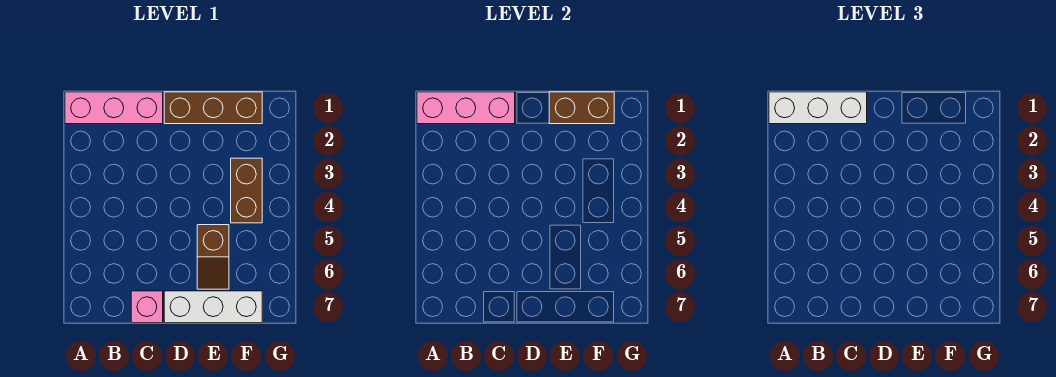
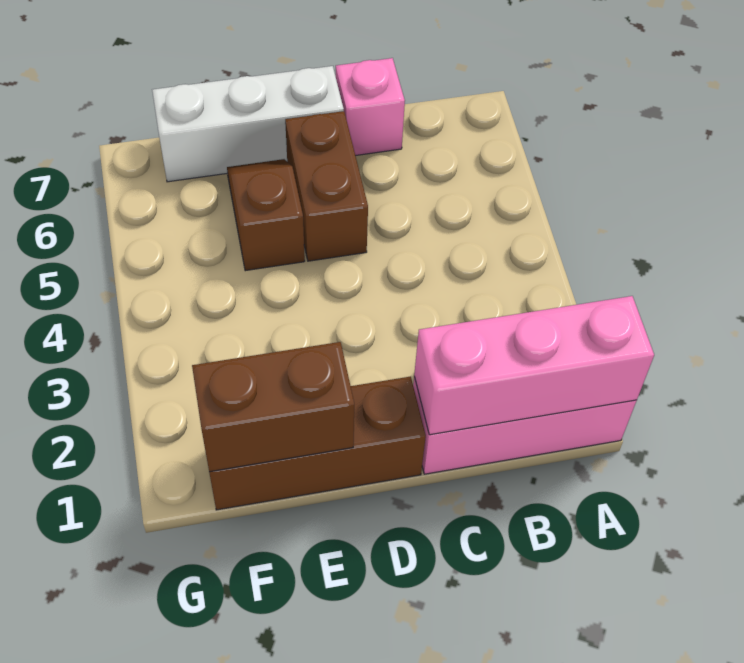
white 1x3 brick [769,92,867,124] -> none
brown 1x2 brick [231,158,262,223] -> brown 1x2 brick moved to [285,111,368,261]

